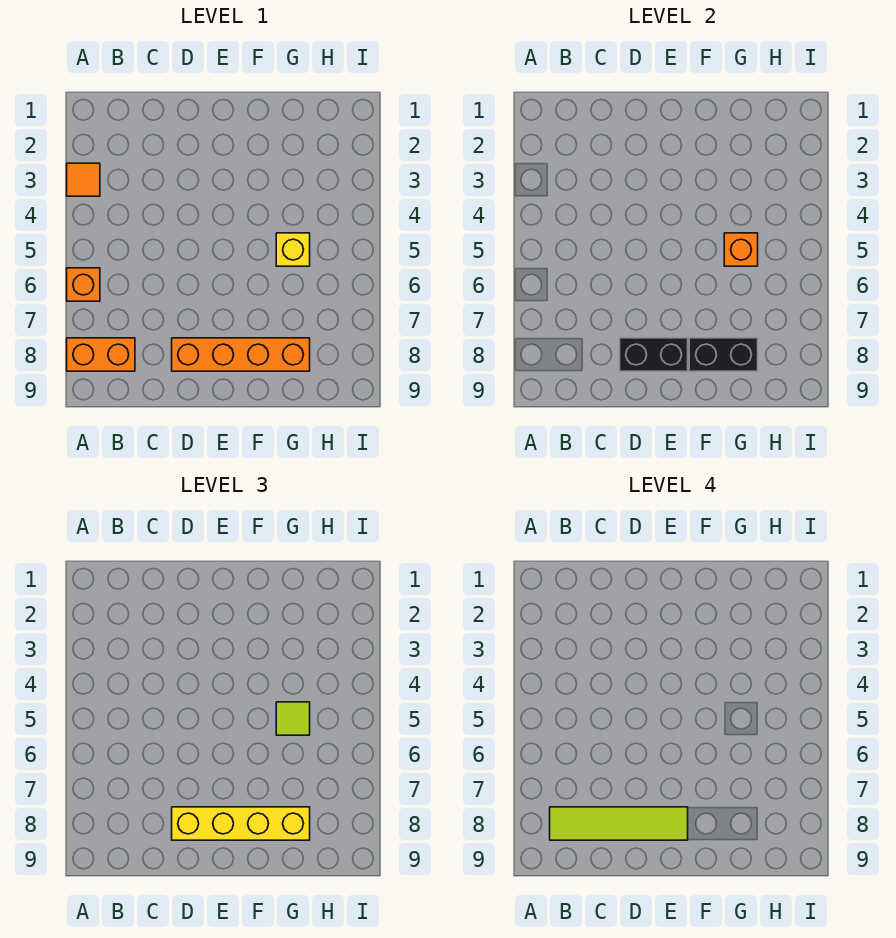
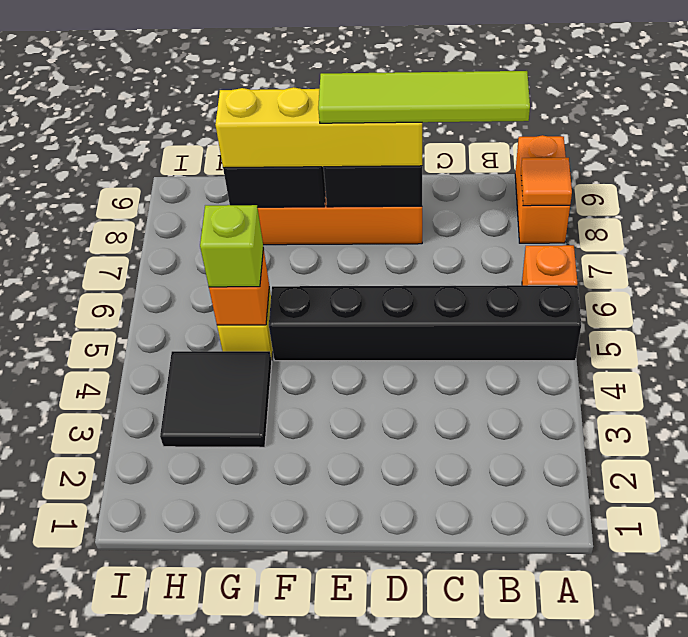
orange 1x1 tile [67,163,100,196] -> orange 1x1 tile moved to [521,158,572,206]
none -> black 1x6 brick [269,285,581,361]
orange 1x2 brick [67,338,135,371] -> orange 1x2 brick turned to [515,135,570,243]
none -> black 2x2 tile [160,351,272,447]
lime 1x1 tile [276,702,310,735] -> lime 1x1 brick [200,205,263,287]

